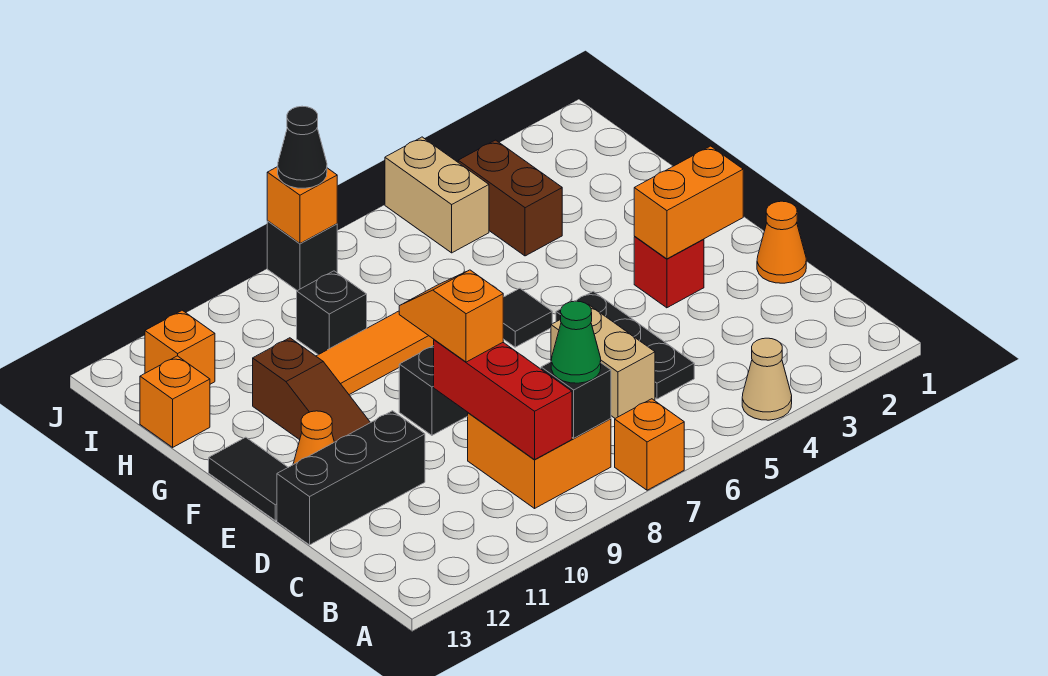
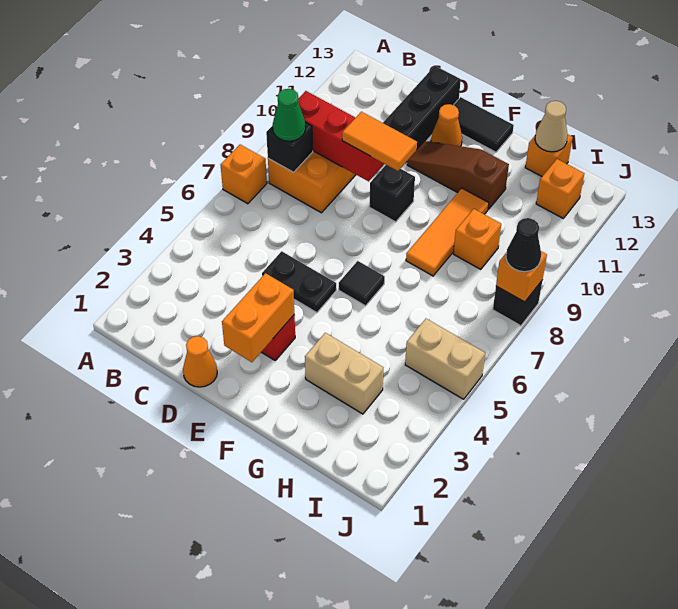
tan 1x1 cone [742,338,792,420] -> tan 1x1 cone moved to [535,101,568,152]
black 1x3 plate [556,291,694,399] -> black 1x2 plate [262,251,336,313]
tan 1x2 brick [551,304,655,418] -> tan 1x2 brick moved to [305,333,383,414]
orange 1x2 slope [399,270,503,362] -> orange 1x2 tile [342,112,417,171]
brown 1x2 brick [458,140,562,256] -> none
black 1x1 brick [297,271,367,355] -> orange 1x1 brick [453,209,501,269]

